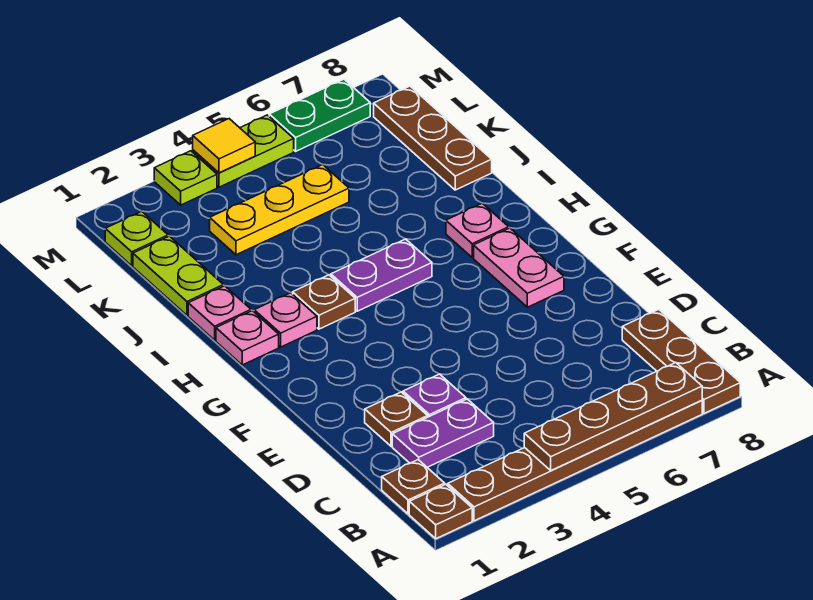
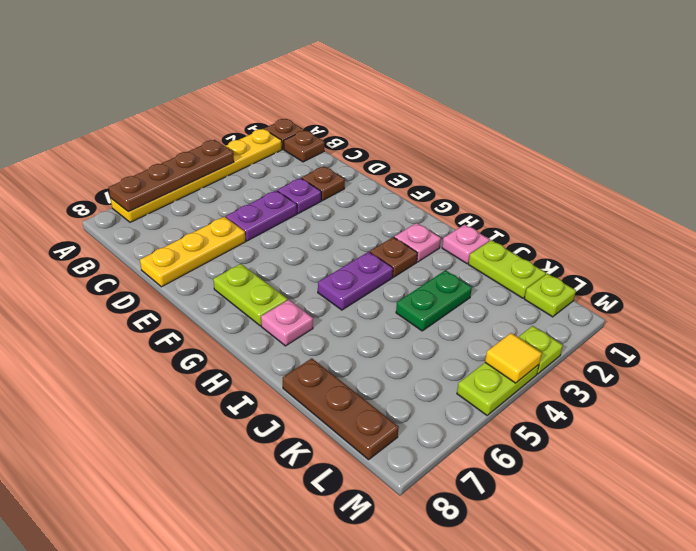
brown 1x6 plate [448,401,702,521] -> yellow 1x6 plate [111,129,282,222]
brown 1x3 plate [622,310,740,413] -> none
purple 1x2 plate [392,399,494,467] -> purple 1x2 plate moved to [226,191,297,241]
pink 1x2 plate [474,228,564,307] -> lime 1x2 plate [213,264,288,326]
pink 1x1 plate [216,311,279,365] -> none
yellow 1x3 plate [210,165,349,255] -> yellow 1x3 plate moved to [140,217,246,287]
green 1x2 plate [269,79,370,151] -> green 1x2 plate moved to [396,270,472,331]

